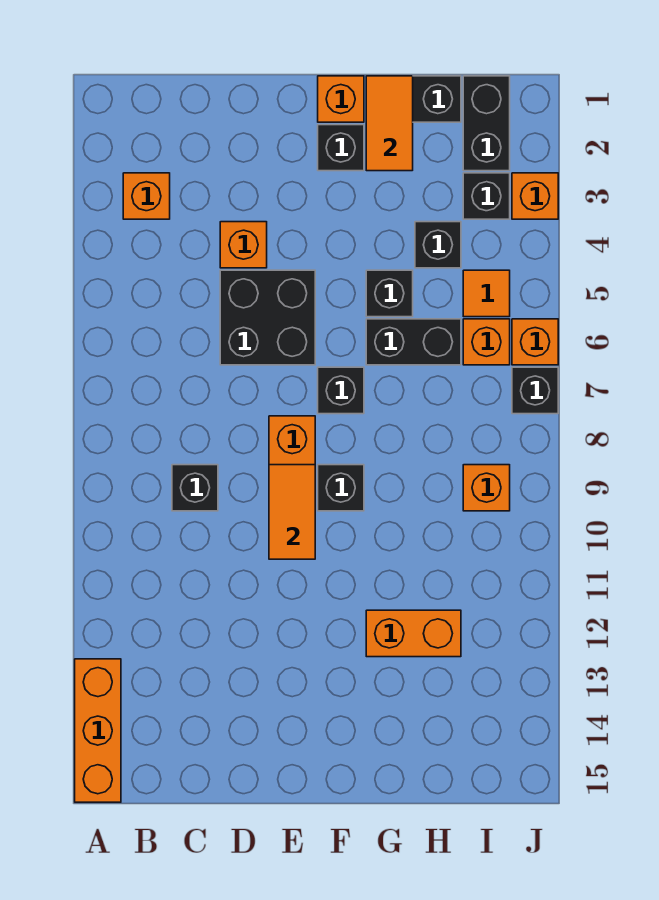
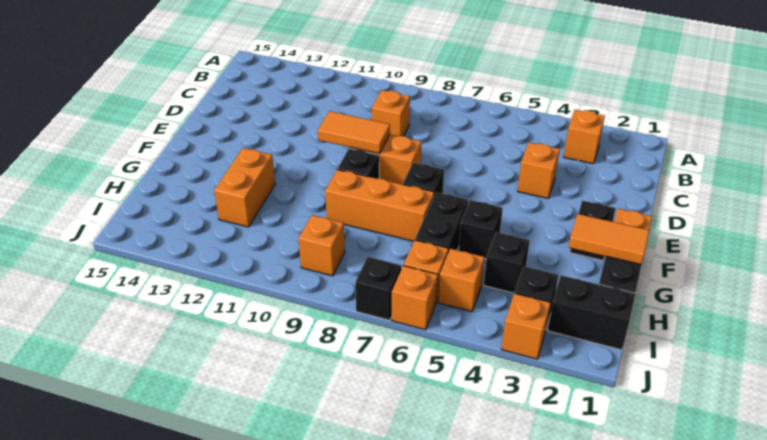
orange 1x3 brick [75,659,121,802] -> orange 1x3 brick moved to [325,169,434,241]
black 1x1 brick [172,465,218,511] -> orange 1x1 brick [372,90,410,136]
black 2x2 brick [220,270,315,365] -> none
orange 1x1 tile [463,270,510,317] -> orange 1x1 brick [438,249,484,311]

